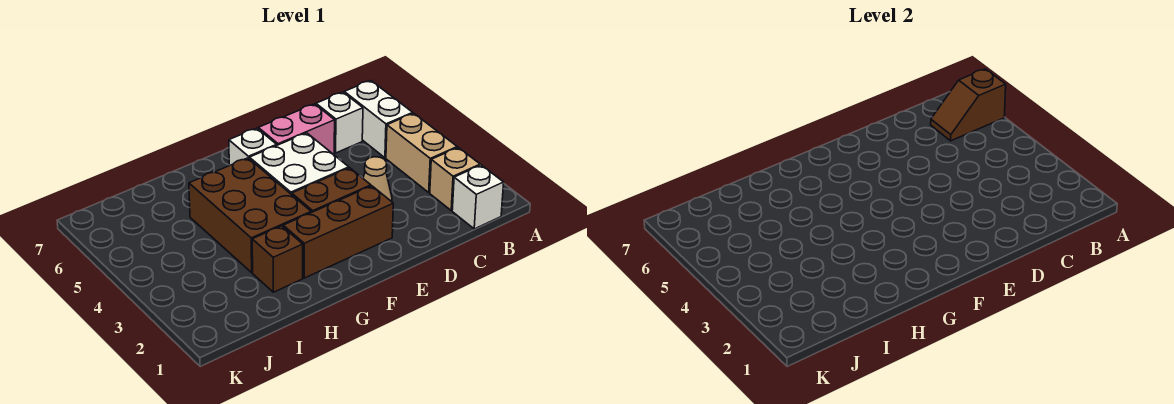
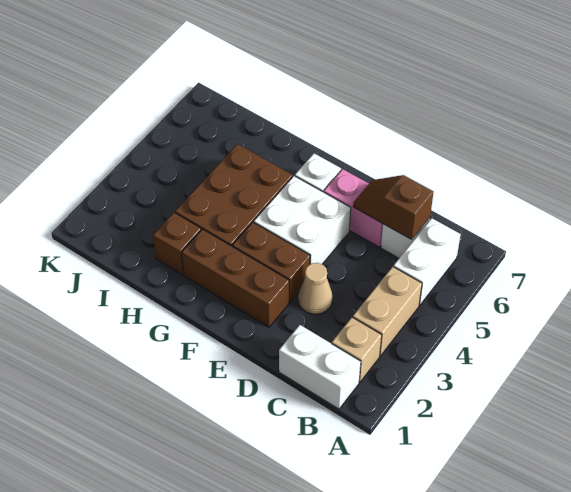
brown 1x2 slope [931,69,1006,141] -> brown 1x2 slope moved to [353,175,434,240]
white 1x1 brick [452,165,504,229] -> white 1x2 brick [279,325,361,409]

